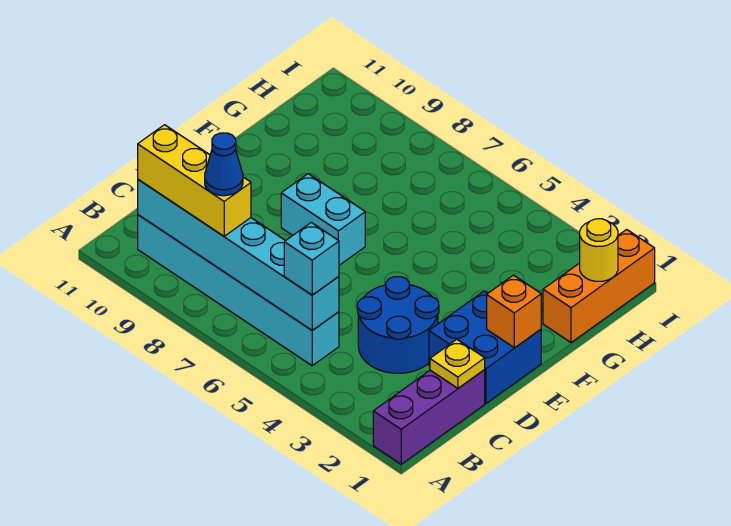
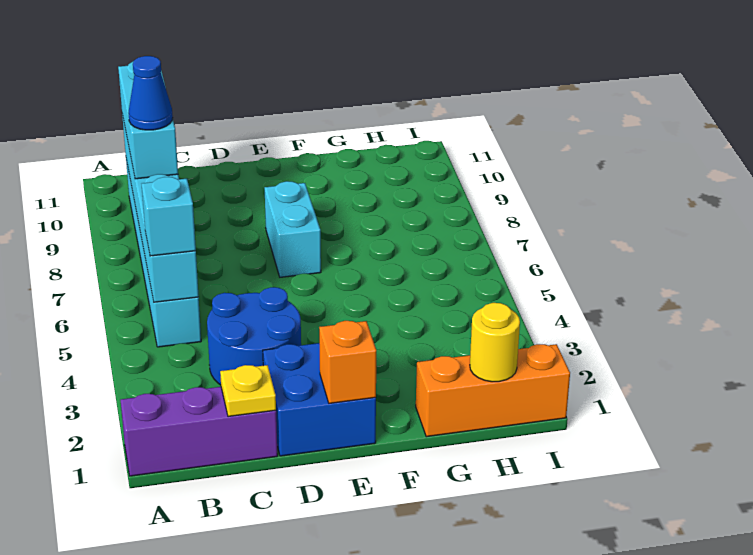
yellow 1x3 brick [138,125,251,236] -> cyan 1x3 brick [118,62,178,179]

